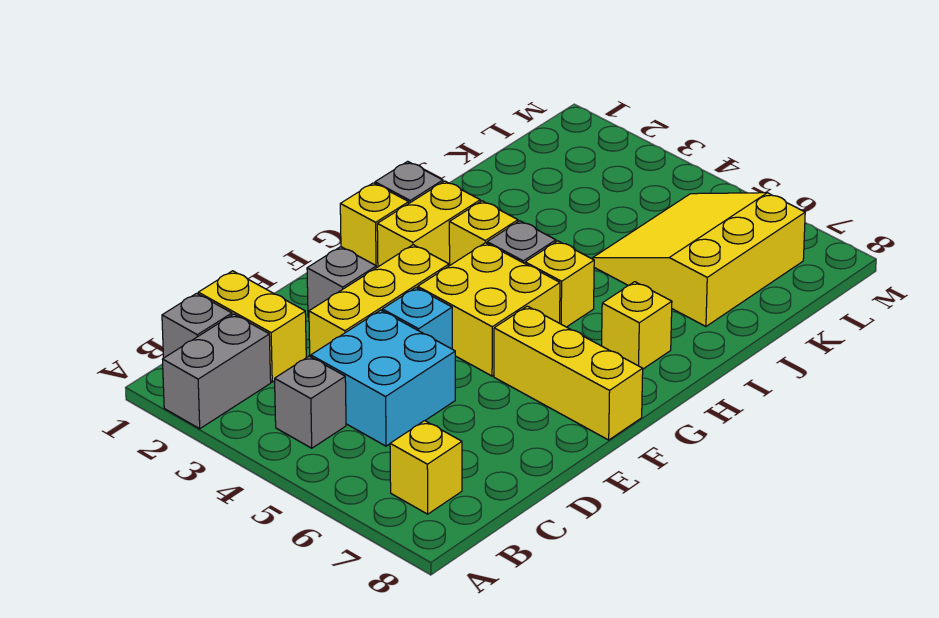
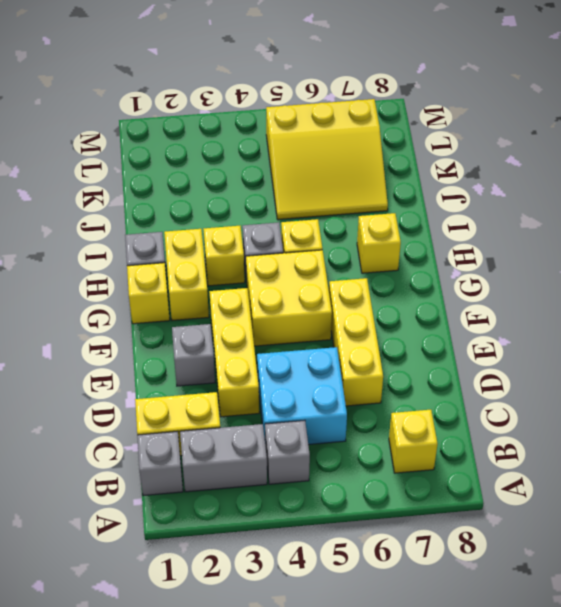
grey 1x2 brick [162,314,271,429] -> grey 1x2 brick turned to [180,424,267,492]
cyan 1x1 brick [382,288,452,349] -> none
yellow 1x3 brick [494,306,643,440] -> yellow 1x3 brick turned to [329,278,383,406]
yellow 3x3 slope [593,193,805,326] -> yellow 3x3 slope turned to [266,99,388,220]

